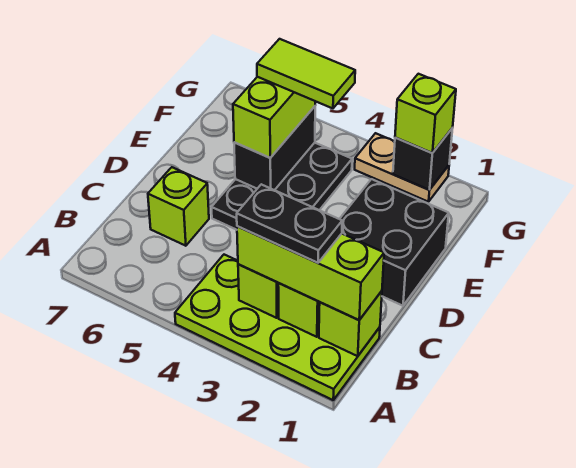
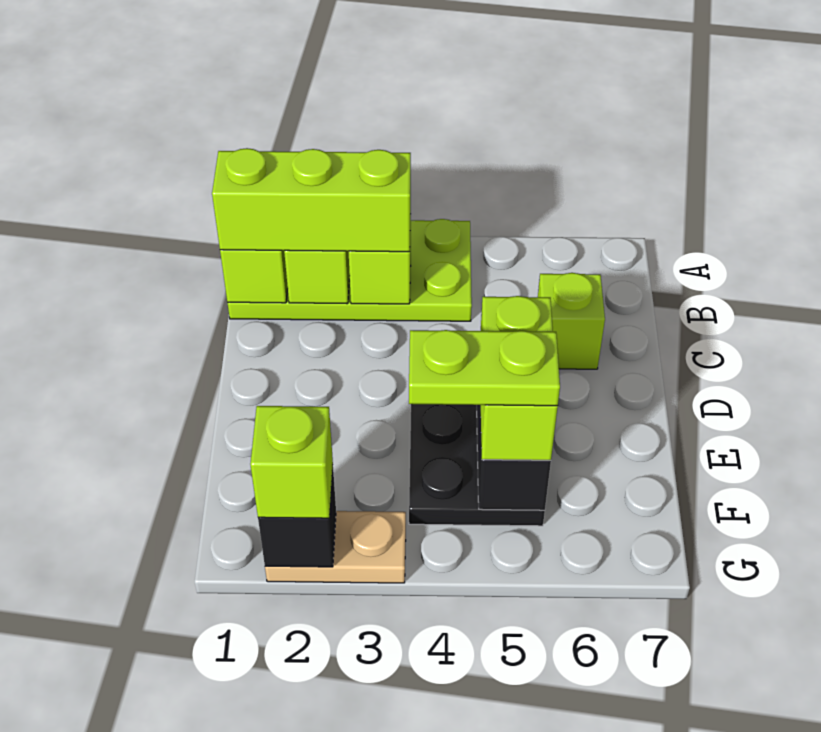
black 1x2 plate [237,184,342,263] -> none
black 2x2 brick [340,179,449,306] -> none
lime 1x2 tile [257,39,355,108] -> lime 1x2 plate [409,330,560,406]

